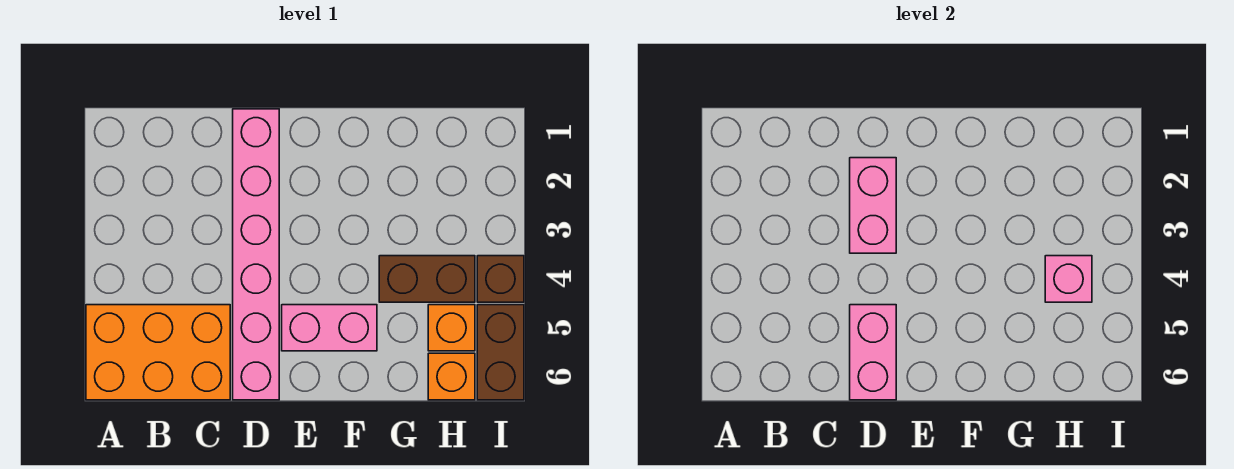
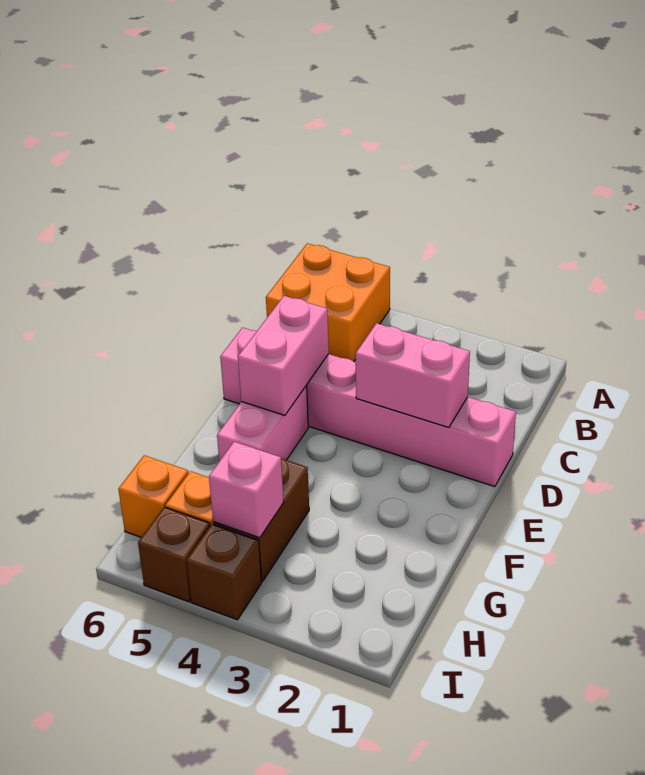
orange 2x3 brick [86,305,230,400] -> orange 2x2 brick [266,243,390,361]
pink 1x2 brick [850,305,896,400] -> pink 1x2 brick turned to [238,296,329,415]
brown 1x2 brick [477,305,524,400] -> brown 1x1 brick [138,507,210,602]

